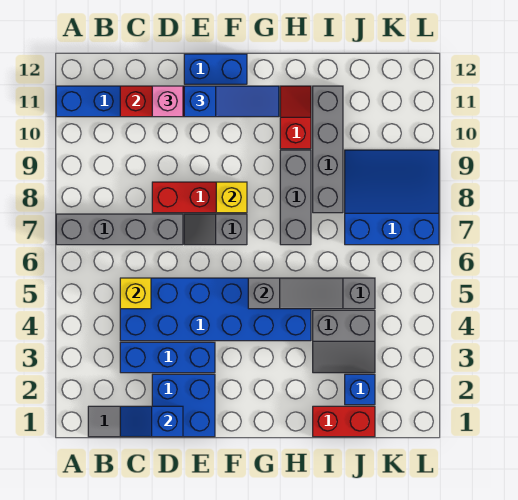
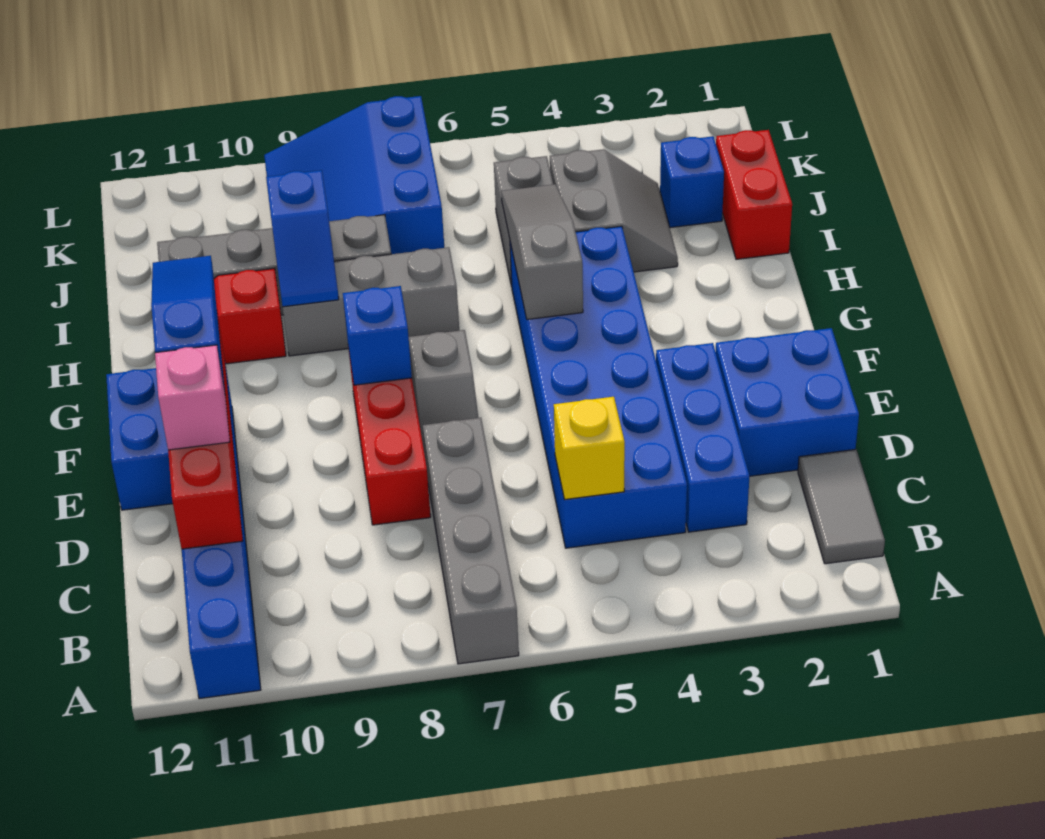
blue 1x2 slope [120,406,183,437] -> blue 1x2 slope moved to [266,170,339,307]
yellow 1x1 brick [216,182,247,213] -> blue 1x1 brick [343,286,412,385]

